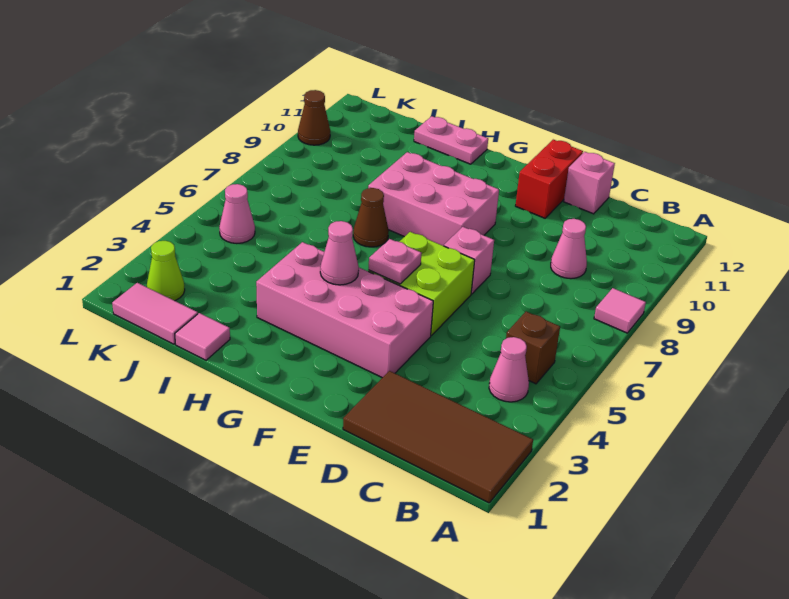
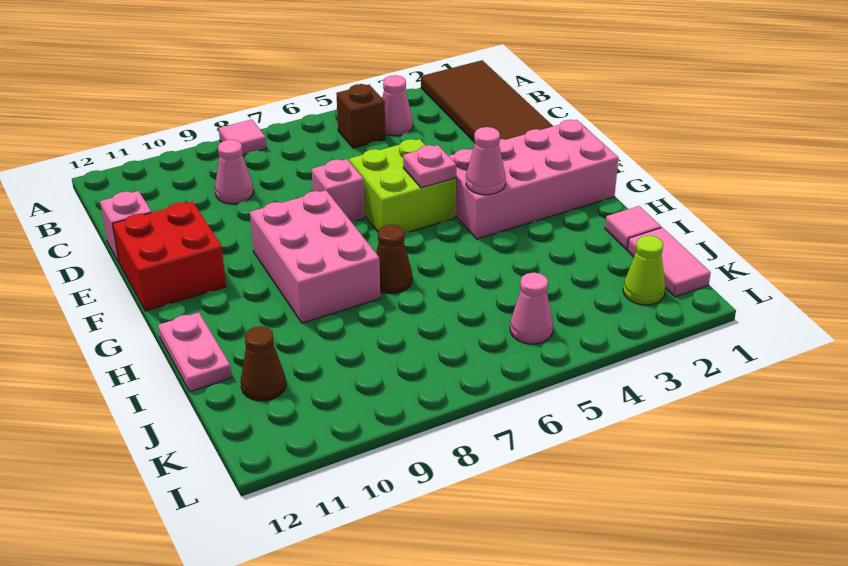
pink 2x4 brick [256,242,433,378] -> pink 2x4 brick turned to [449,120,619,239]
red 1x2 brick [516,140,583,218] -> red 2x2 brick [113,202,226,311]
brown 1x1 cone [298,90,330,145] -> brown 1x1 cone moved to [241,326,286,401]

